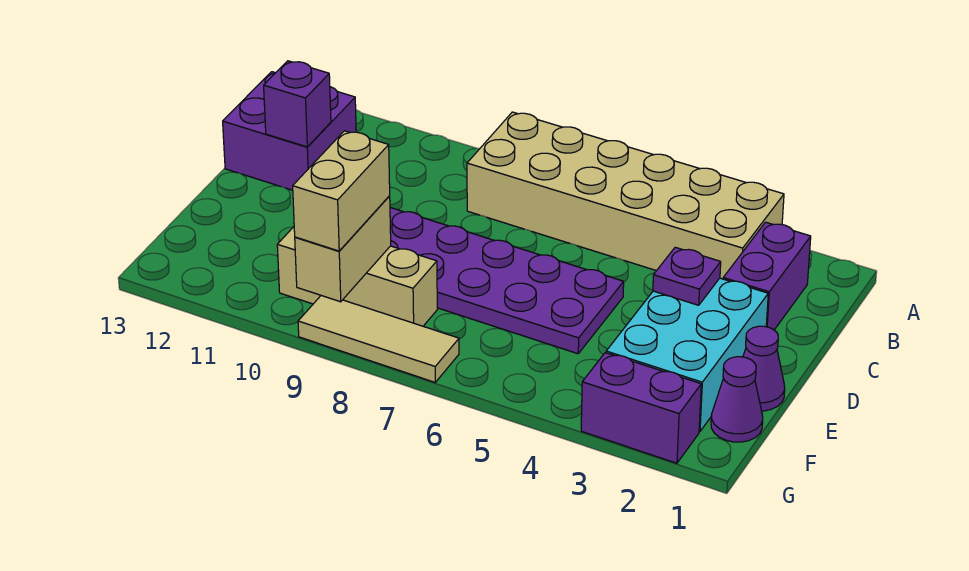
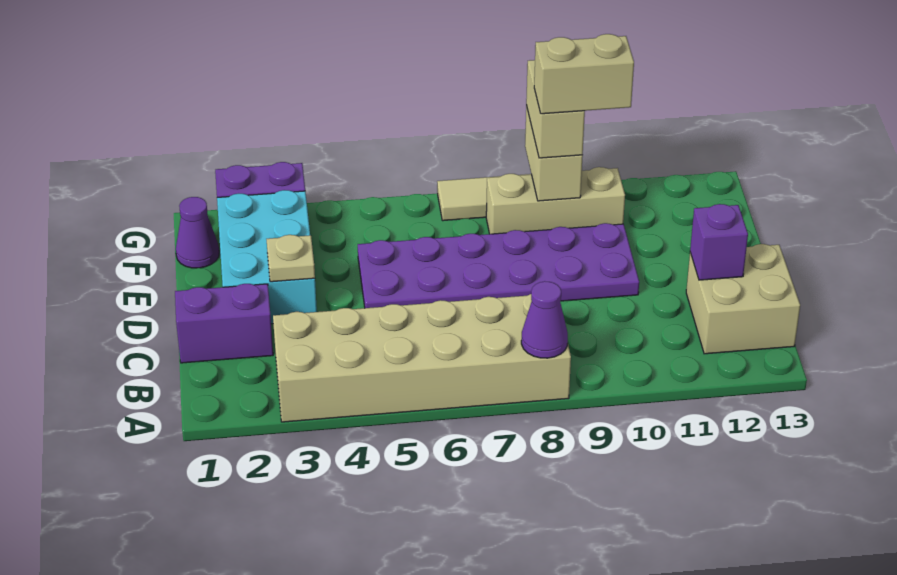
purple 1x2 brick [723,222,811,330] -> purple 1x2 brick turned to [175,284,273,363]
purple 2x2 brick [223,72,356,190] -> tan 2x2 brick [686,244,800,354]
purple 1x1 plate [653,247,721,305] -> tan 1x1 plate [267,235,315,282]
purple 1x1 cone [743,326,785,411] -> purple 1x1 cone moved to [521,281,568,358]
none -> tan 1x2 brick [534,34,634,114]

